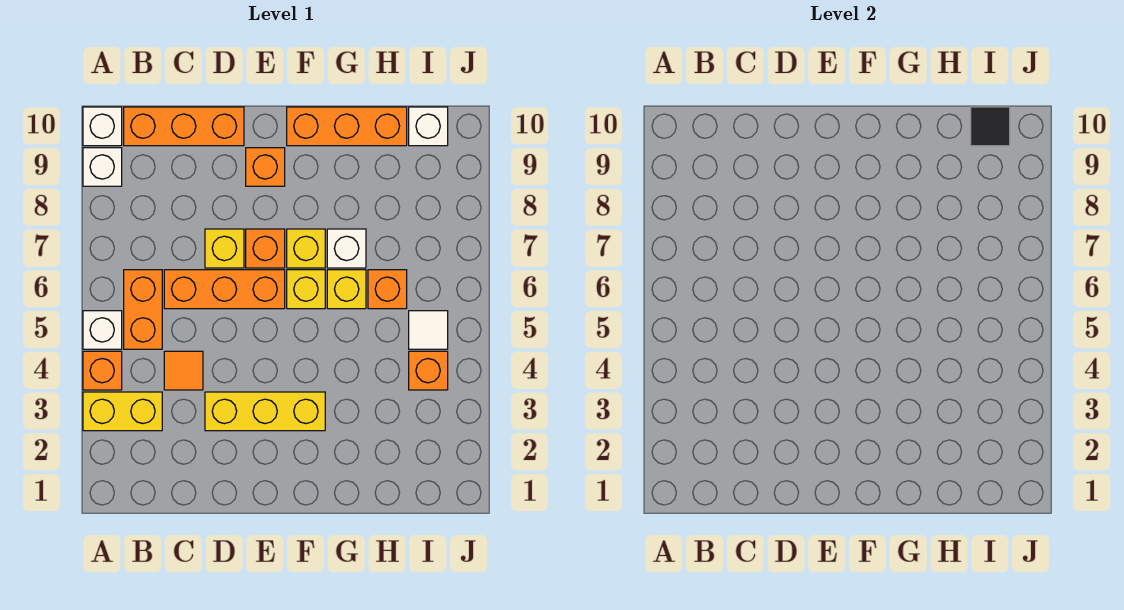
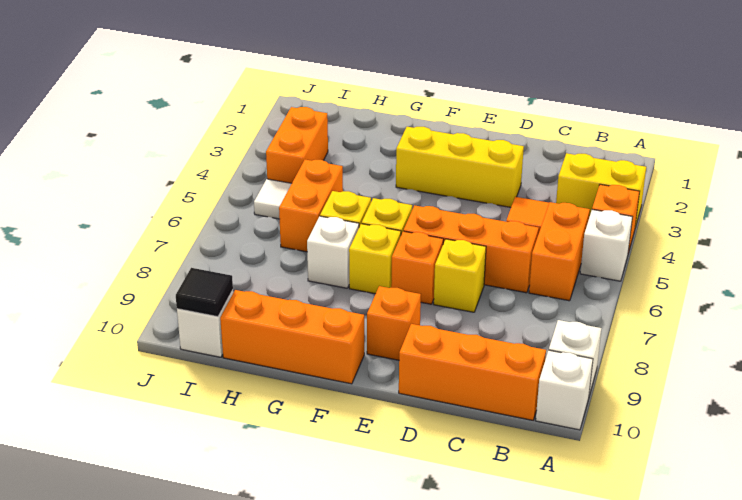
orange 1x1 brick [368,270,407,309] -> orange 1x2 brick [279,160,343,252]
orange 1x1 brick [409,351,448,390] -> orange 1x2 brick [266,107,328,183]

